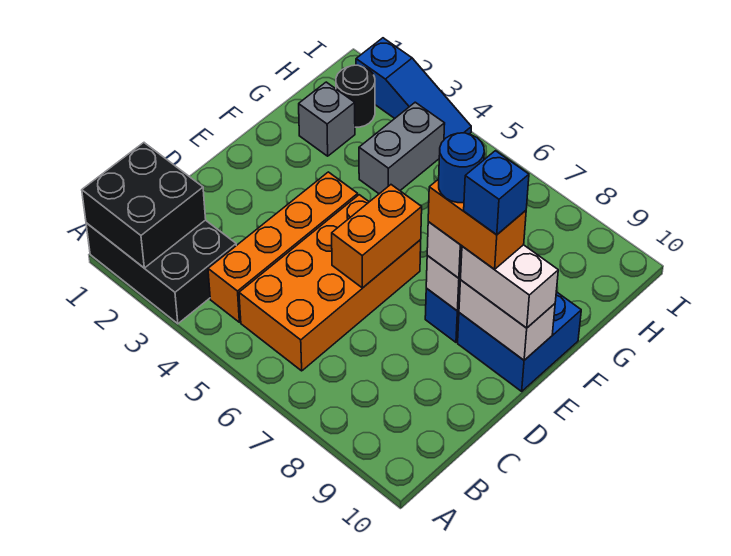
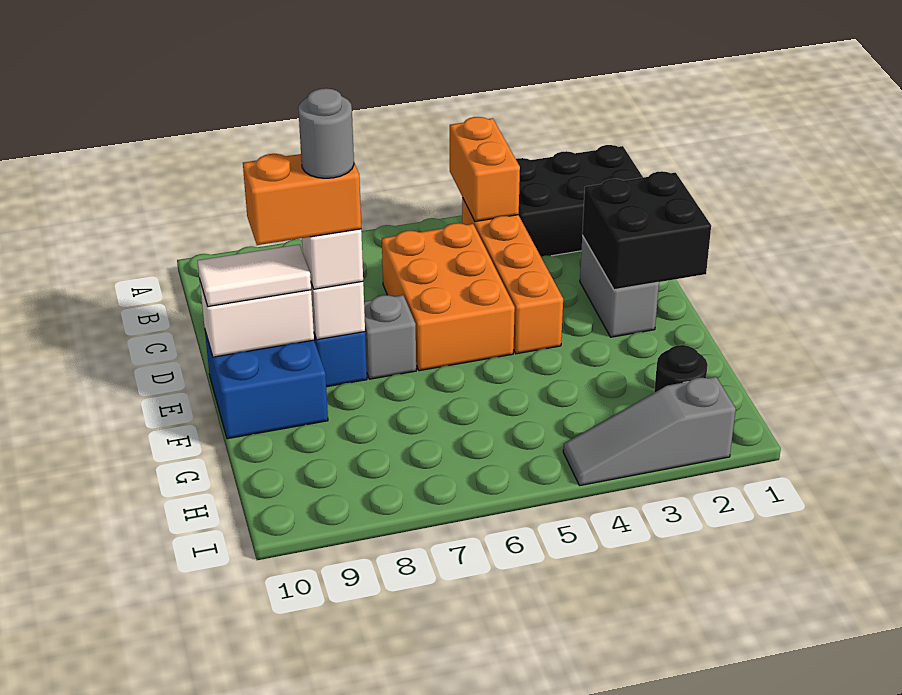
black 2x2 brick [82,143,206,268] -> black 2x2 brick moved to [582,171,711,290]
orange 2x4 brick [239,195,421,371] -> orange 2x3 brick [382,223,515,371]
orange 1x2 brick [332,185,422,288] -> orange 1x2 brick moved to [450,117,520,221]
blue 1x1 round brick [439,133,484,203] -> grey 1x1 round brick [298,88,354,178]
white 1x2 brick [461,245,558,328] -> white 1x2 tile [198,244,311,307]
blue 1x1 brick [464,151,529,235] -> none
grey 1x1 brick [299,82,355,156] -> grey 1x1 brick moved to [364,295,416,379]
grey 1x2 brick [359,102,445,194] -> grey 1x2 brick moved to [580,236,659,337]
blue 1x3 slope [356,38,471,139] -> grey 1x3 slope [563,377,736,486]

